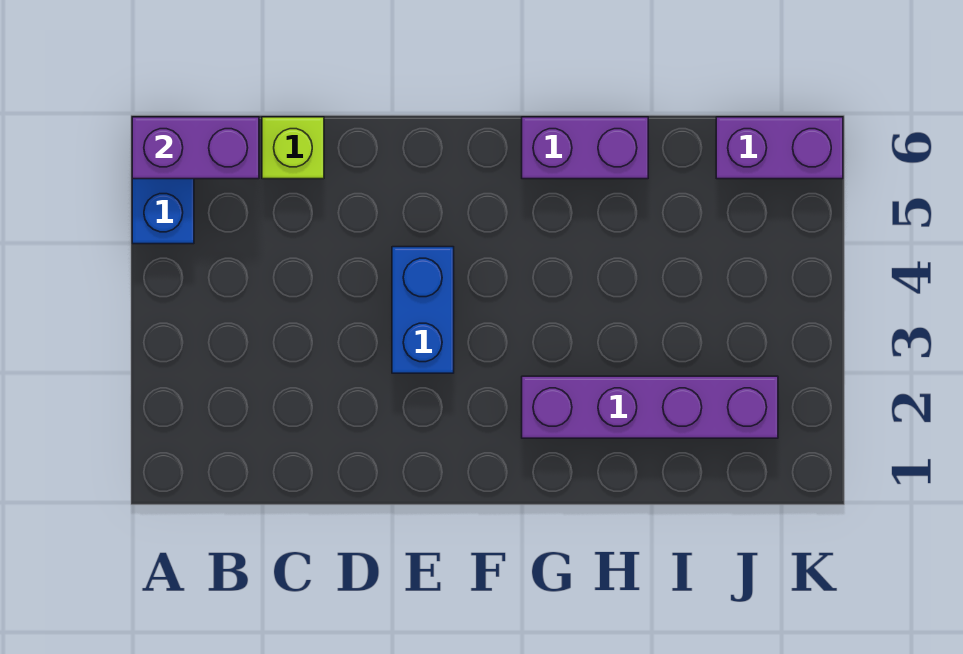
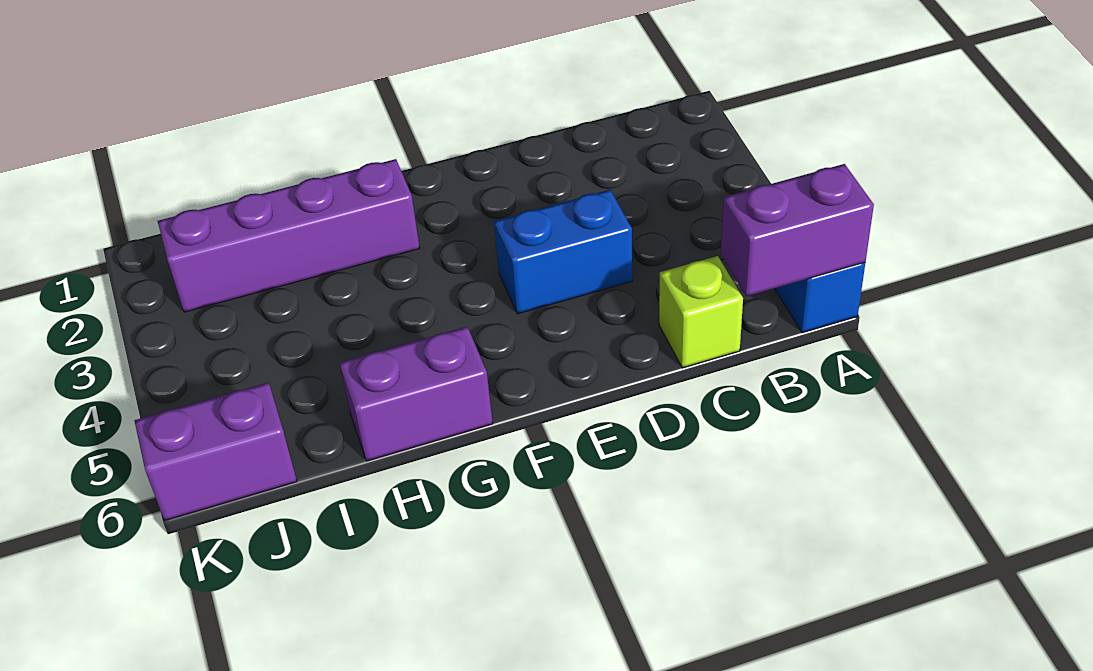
blue 1x2 brick [392,247,454,373] -> blue 1x2 brick turned to [494,190,632,314]

